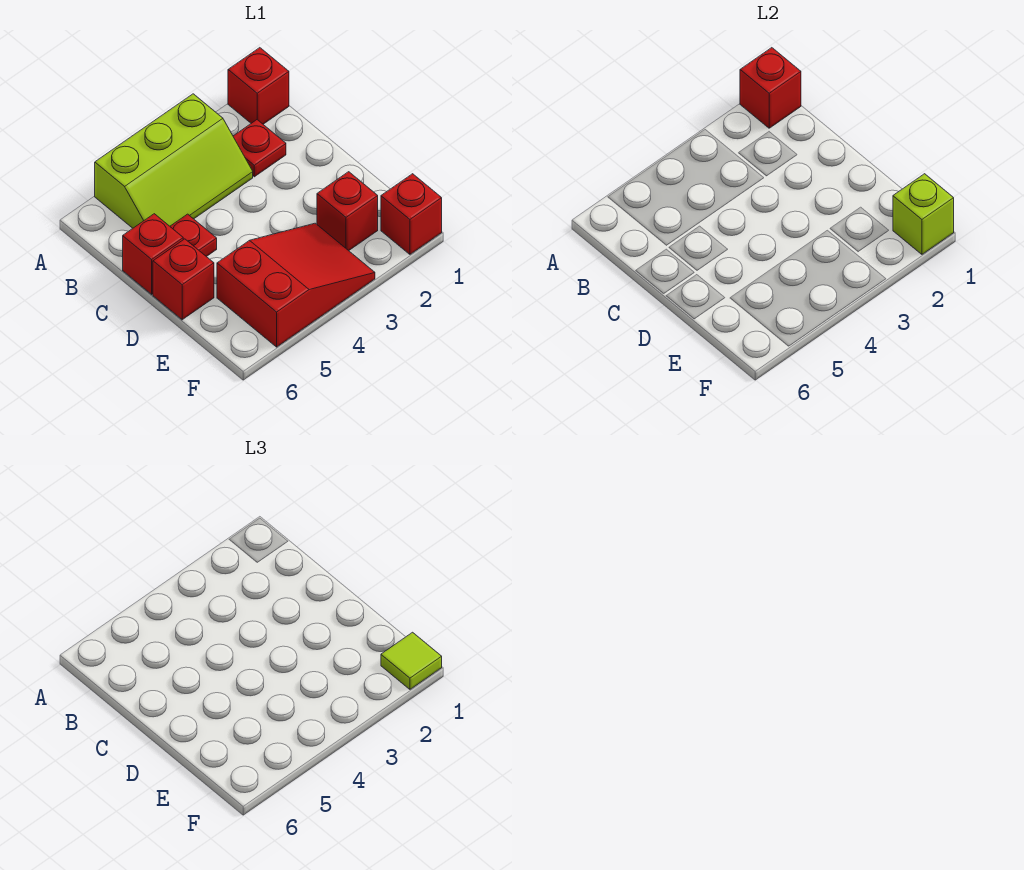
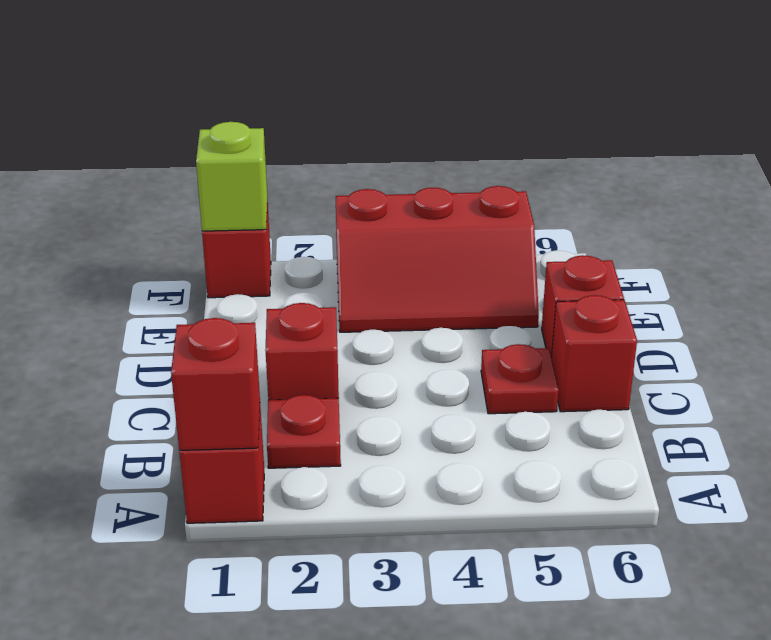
lime 2x3 slope [95,94,253,228] -> none
red 1x1 brick [317,172,378,251] -> red 1x1 brick moved to [265,303,339,400]
red 2x3 slope [217,223,375,347] -> red 2x3 slope turned to [336,186,539,332]
lime 1x1 tile [381,632,442,689] -> none

